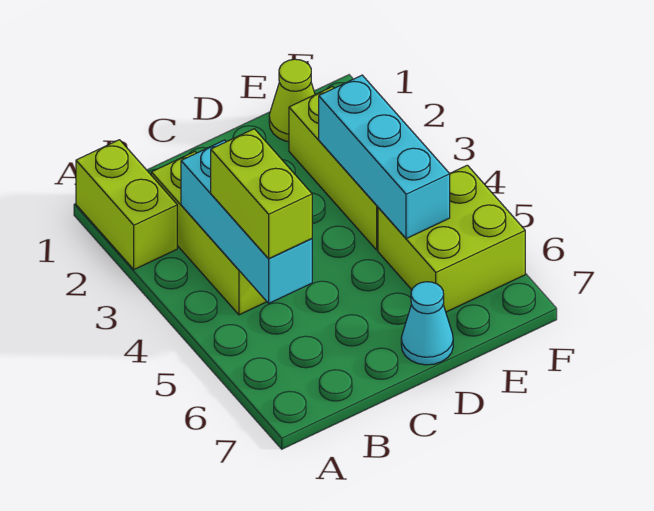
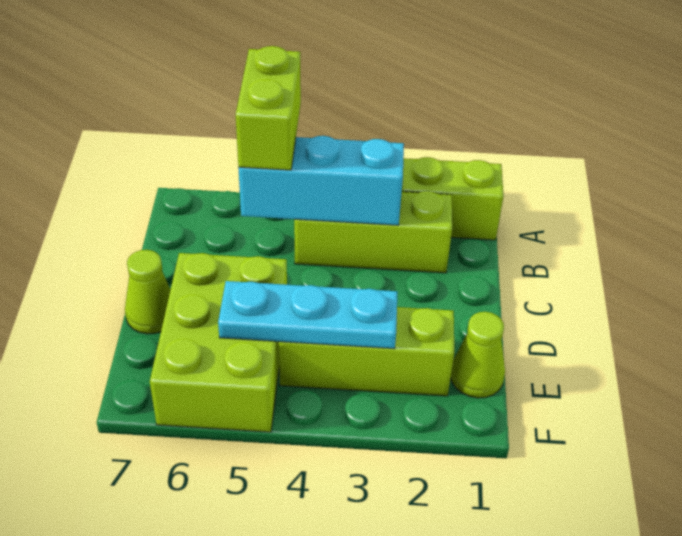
lime 1x2 brick [211,129,312,259] -> lime 1x2 brick turned to [236,46,301,170]
cyan 1x1 cone [401,282,453,365] -> lime 1x1 cone [125,250,171,334]
cyan 1x3 brick [319,75,450,239] -> cyan 1x3 plate [218,281,397,349]
lime 2x2 brick [378,165,525,312] -> lime 2x3 brick [150,253,287,432]

